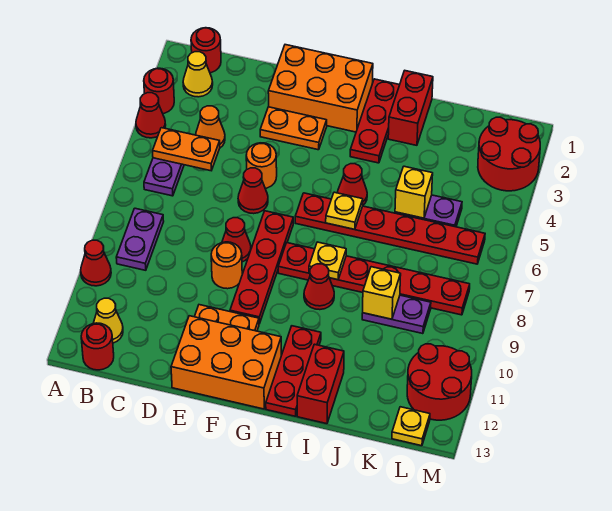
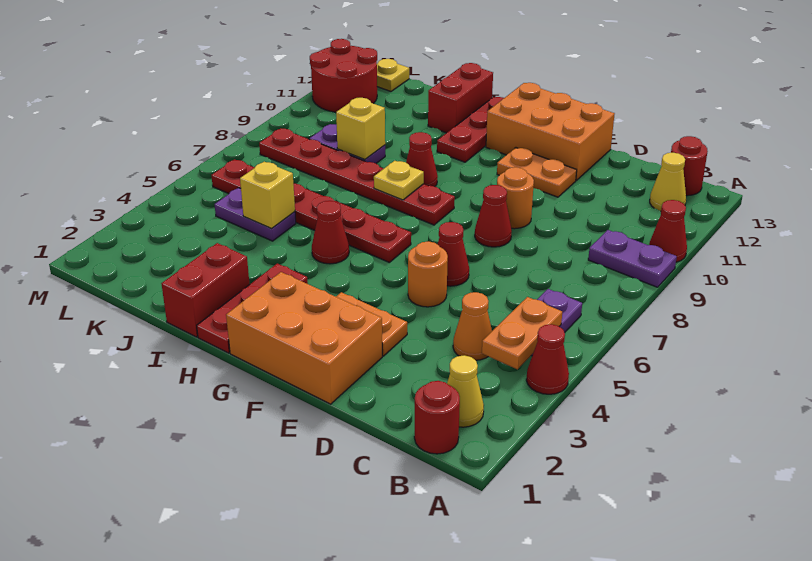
red 1x1 round brick [144,68,174,114] -> none
orange 1x2 plate [153,128,220,171] -> orange 1x2 plate turned to [482,297,562,369]
purple 1x2 plate [116,208,164,270] -> purple 1x2 plate turned to [588,230,677,287]
red 1x4 plate [230,211,293,324] -> none
yellow 1x1 plate [326,192,363,229] -> none
red 2x2 round brick [478,117,540,191] -> none

